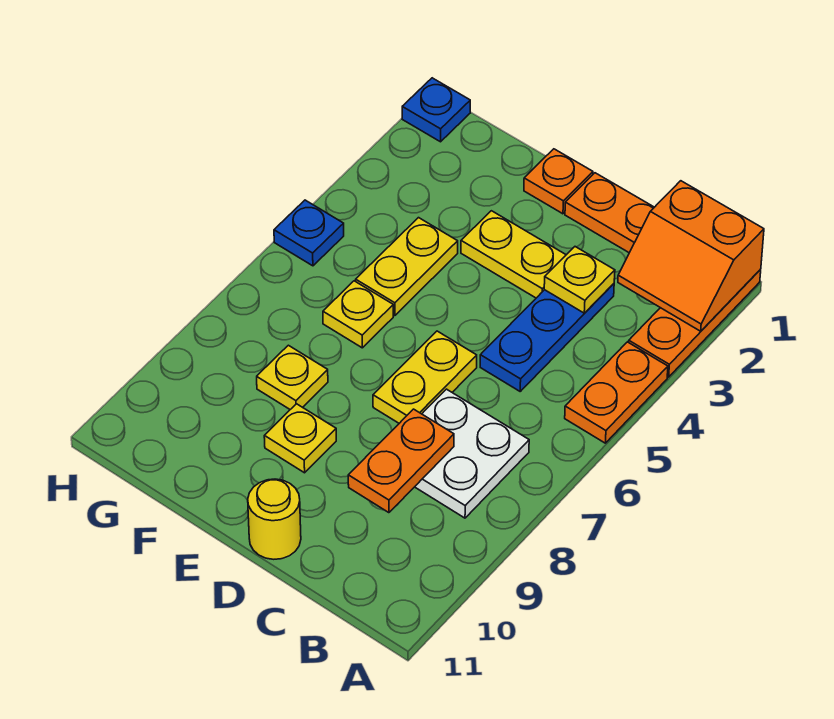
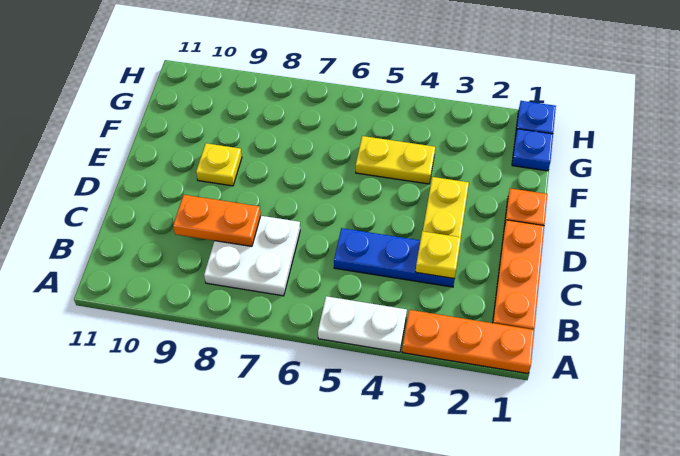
orange 2x2 slope [618,181,764,331] -> none
orange 1x2 plate [565,342,668,443] -> white 1x2 plate [318,296,407,352]
yellow 1x2 plate [373,331,477,423] -> none
yellow 1x1 round brick [248,479,301,559] -> none
yellow 1x1 plate [323,281,393,348] -> none
yellow 1x1 plate [257,345,328,409] -> none
blue 1x1 plate [274,200,344,266] -> blue 1x1 plate moved to [512,129,553,171]

